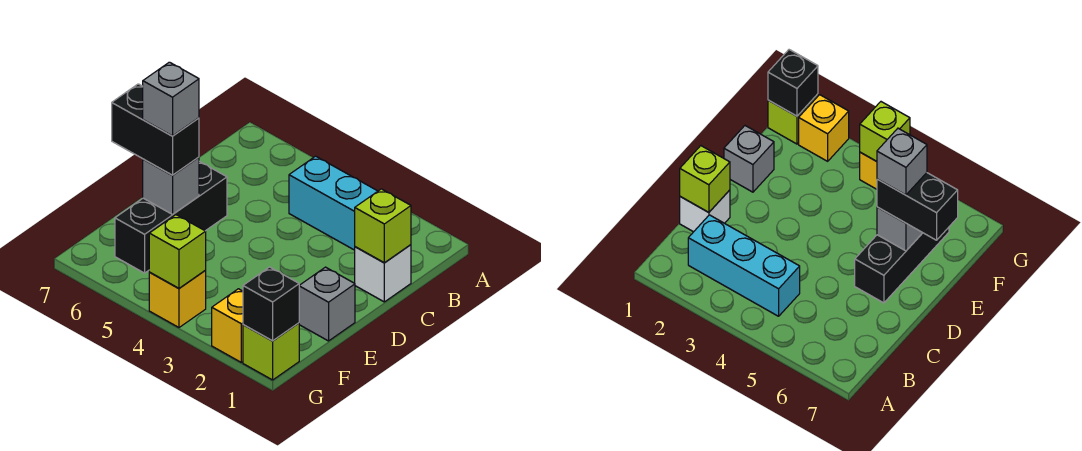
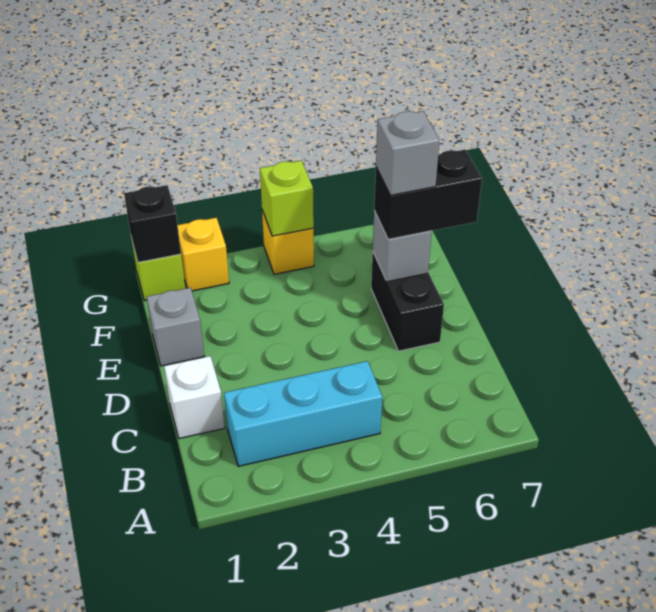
lime 1x1 brick [355,189,411,263] -> none
black 1x3 brick [115,161,227,273] -> black 1x2 brick [371,253,444,351]

